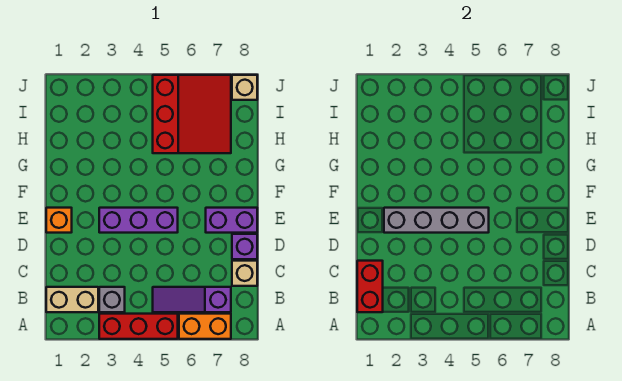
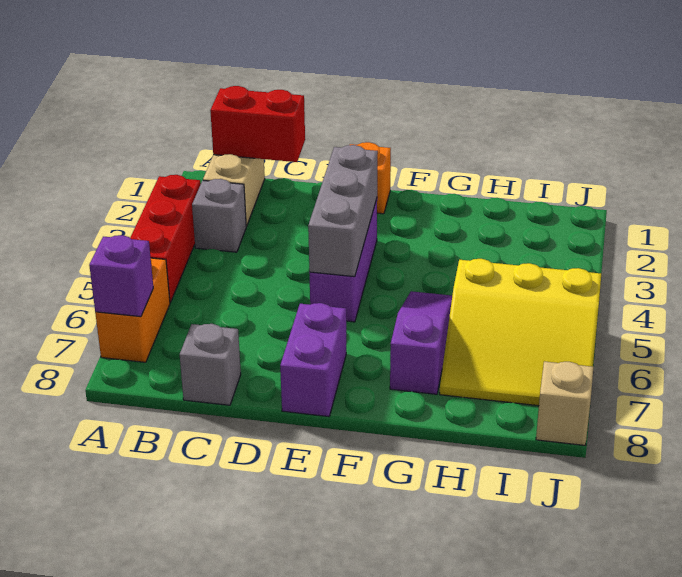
purple 1x3 slope [153,287,231,312] -> purple 1x3 slope moved to [390,291,452,394]
tan 1x1 brick [232,261,257,286] -> grey 1x1 brick [180,324,241,405]
purple 1x1 brick [232,234,257,259] -> purple 1x1 brick moved to [89,235,153,317]
grey 1x4 brick [384,208,489,233] -> grey 1x3 brick [308,145,378,277]
red 3x3 slope [153,75,231,153] -> yellow 3x3 slope [440,259,601,406]

